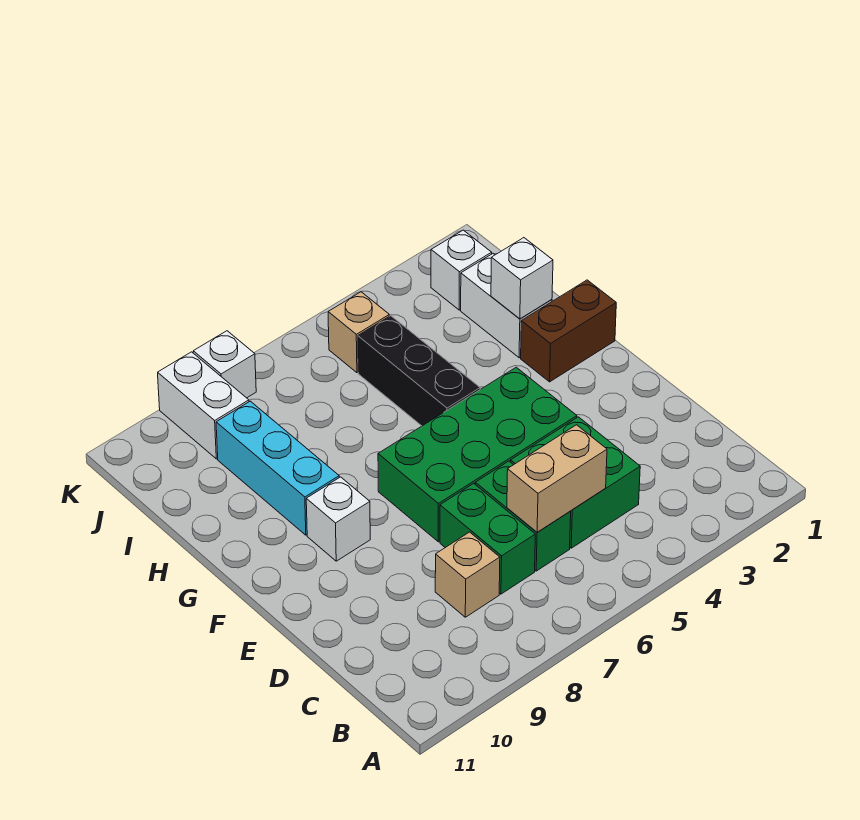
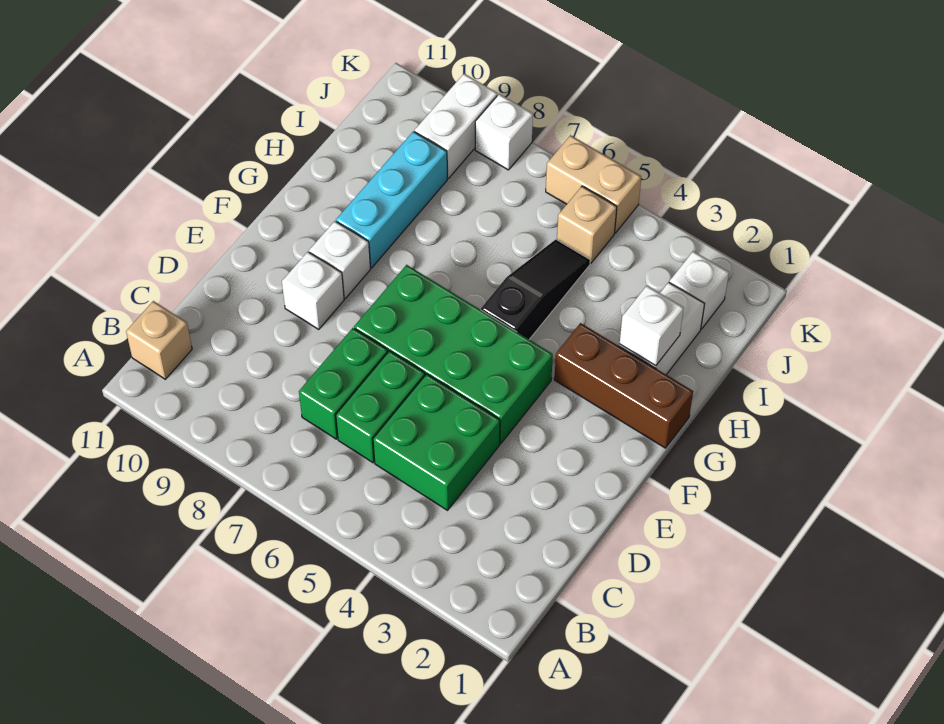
tan 1x2 brick [507,425,607,532] -> tan 1x2 brick moved to [546,135,641,233]
tan 1x1 brick [435,532,500,617] -> tan 1x1 brick moved to [126,301,192,379]
none -> white 1x1 brick [282,252,344,329]
brown 1x2 brick [521,280,616,382] -> brown 1x3 brick [554,323,693,448]
black 1x3 brick [358,316,480,426] -> black 1x3 slope [481,239,590,339]

